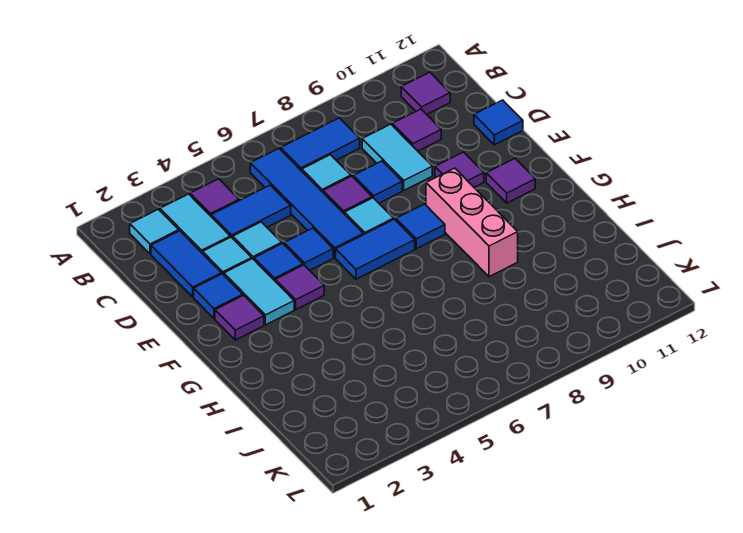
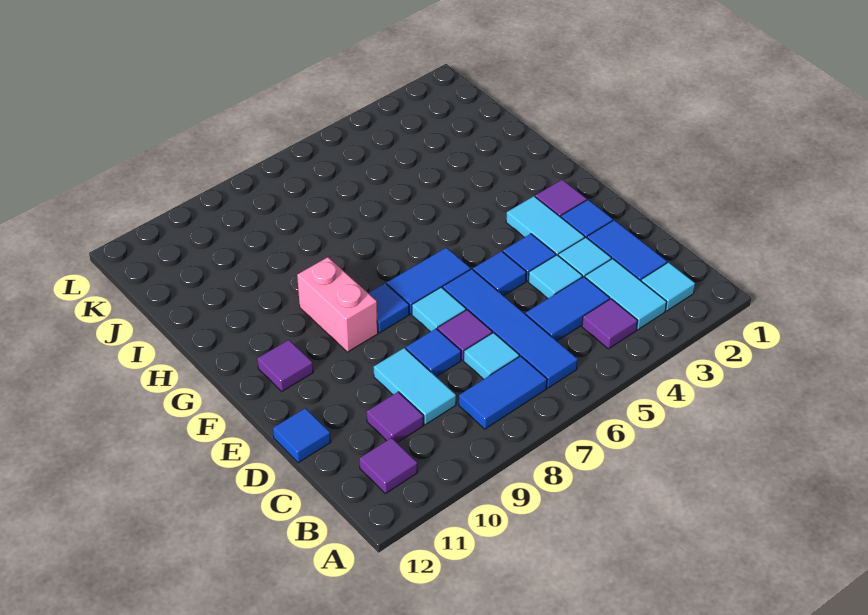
purple 1x1 tile [435,152,484,187] -> none
purple 1x1 tile [275,265,324,309] -> none
pink 1x3 brick [426,168,518,277] -> pink 1x2 brick [297,257,378,352]

